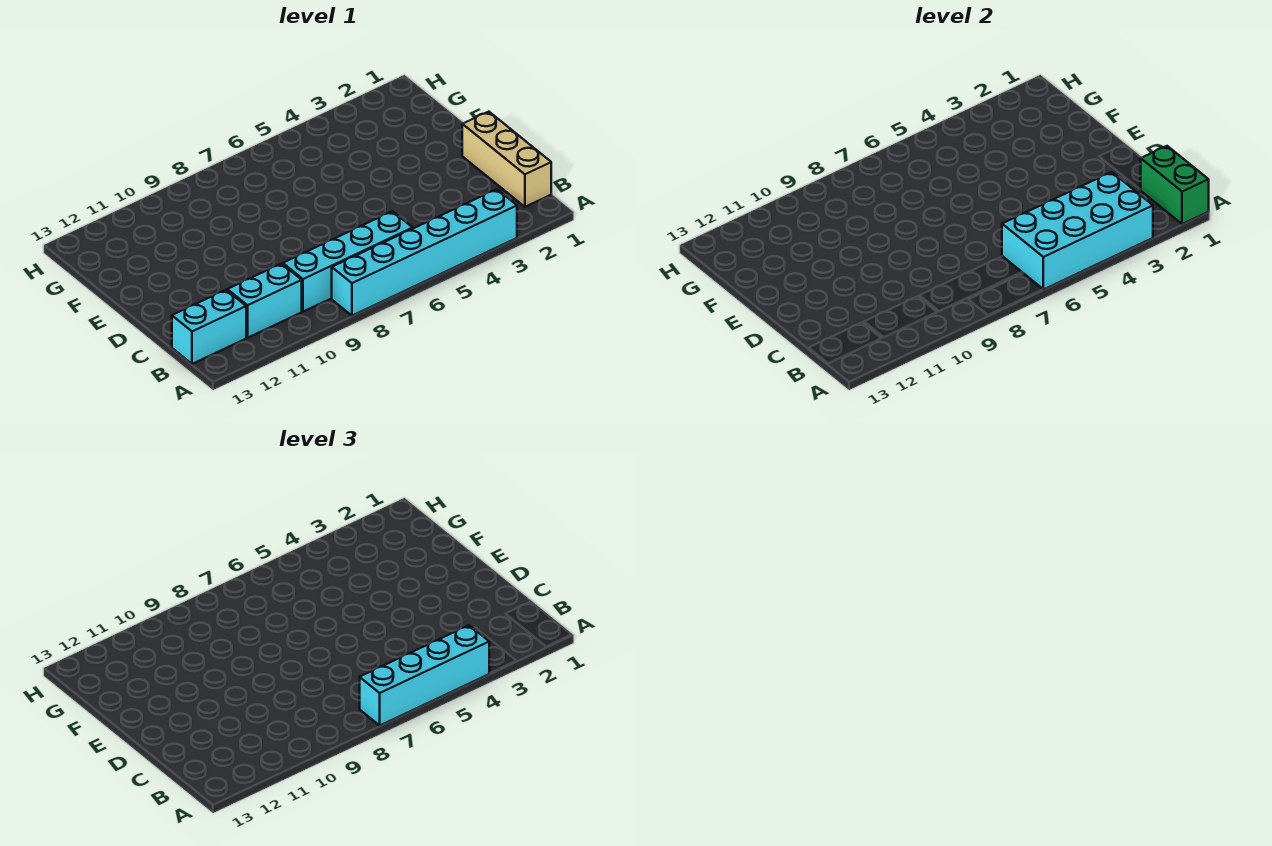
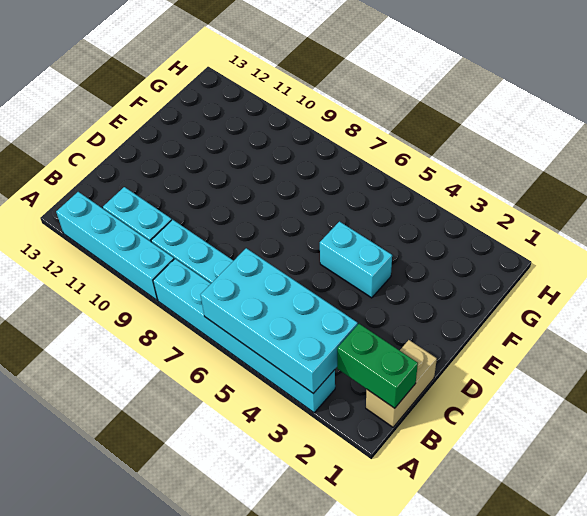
green 1x2 brick [1141,146,1209,224] -> green 1x2 brick turned to [337,324,418,408]
cyan 1x4 brick [360,625,489,725] -> cyan 1x4 brick moved to [56,192,174,300]
tan 1x3 brick [462,112,551,207] -> tan 1x2 brick [366,340,437,427]
cyan 1x2 brick [172,290,246,364] -> cyan 1x2 brick moved to [320,222,392,298]

